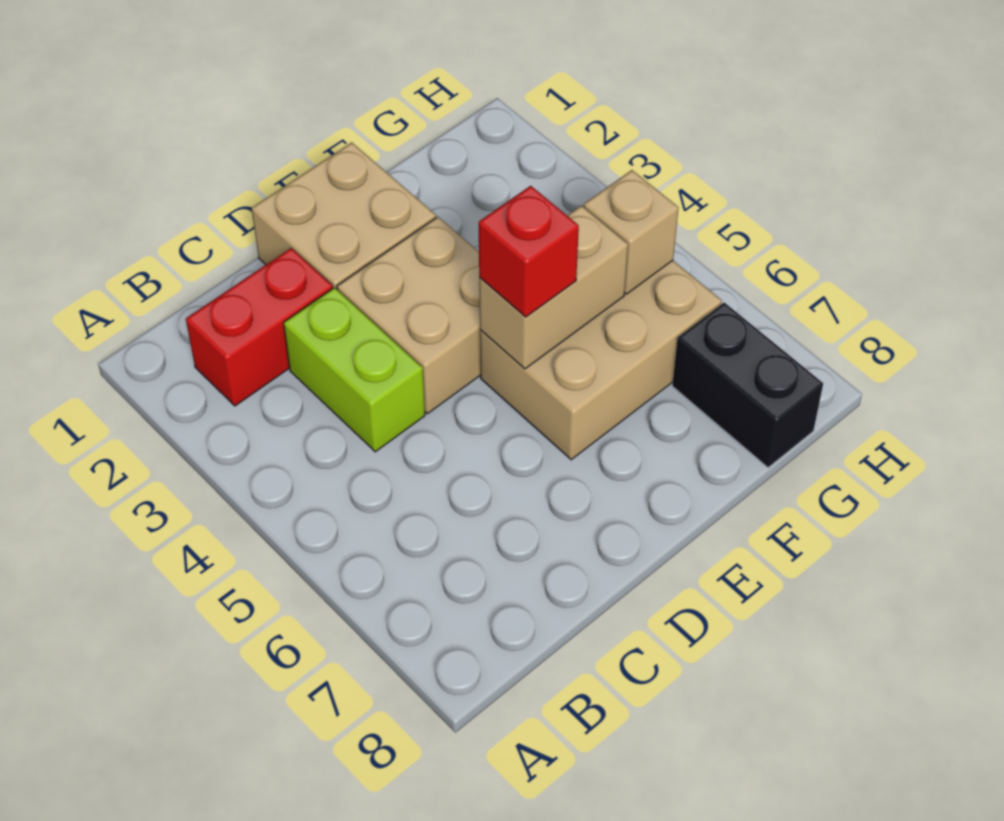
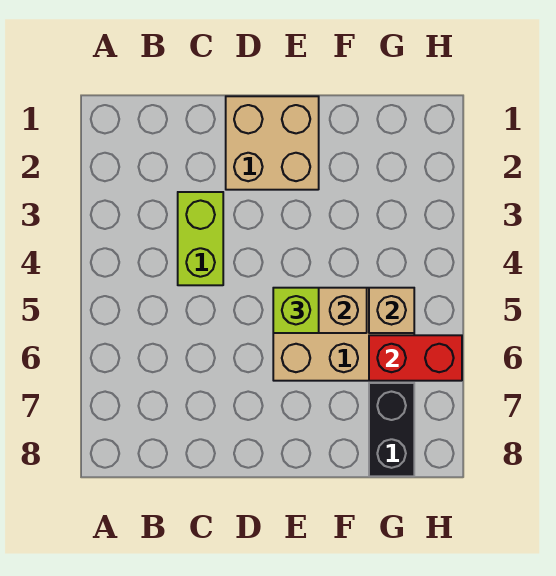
red 1x2 brick [186,248,333,406] -> red 1x2 brick moved to [369,335,462,381]
tan 2x2 brick [337,217,481,414] -> none
red 1x1 brick [479,186,579,317] -> lime 1x1 brick [273,288,319,333]

